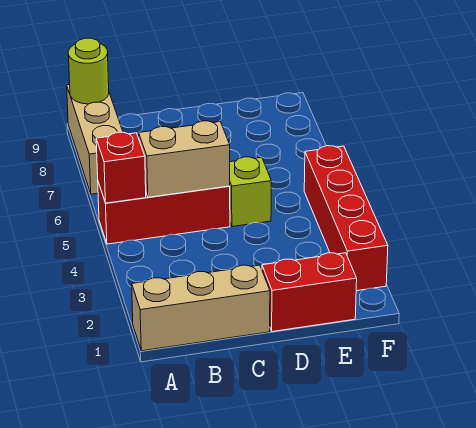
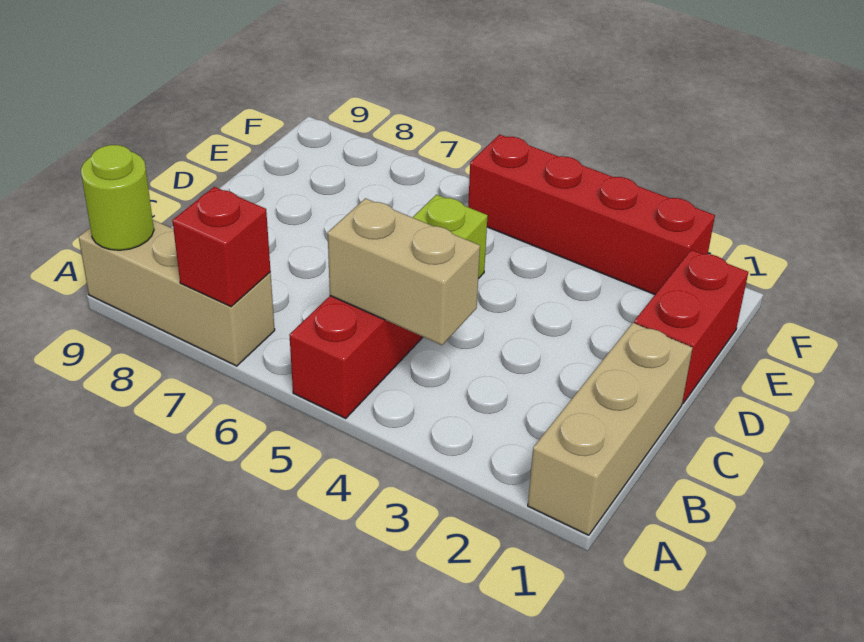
red 1x1 brick [96,132,146,203] -> red 1x1 brick moved to [172,187,271,307]
tan 1x2 brick [139,121,230,197] -> tan 1x2 brick turned to [328,198,480,345]

